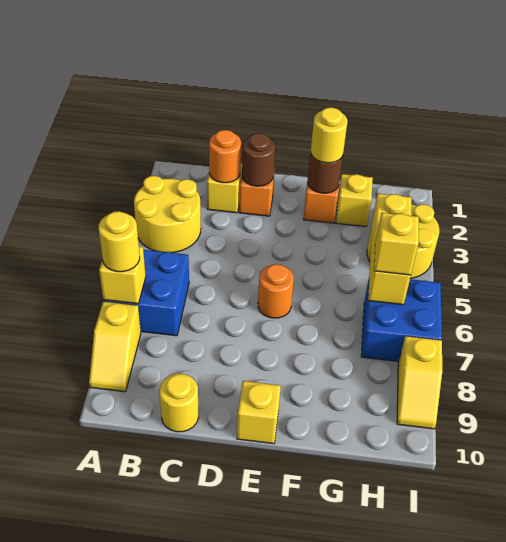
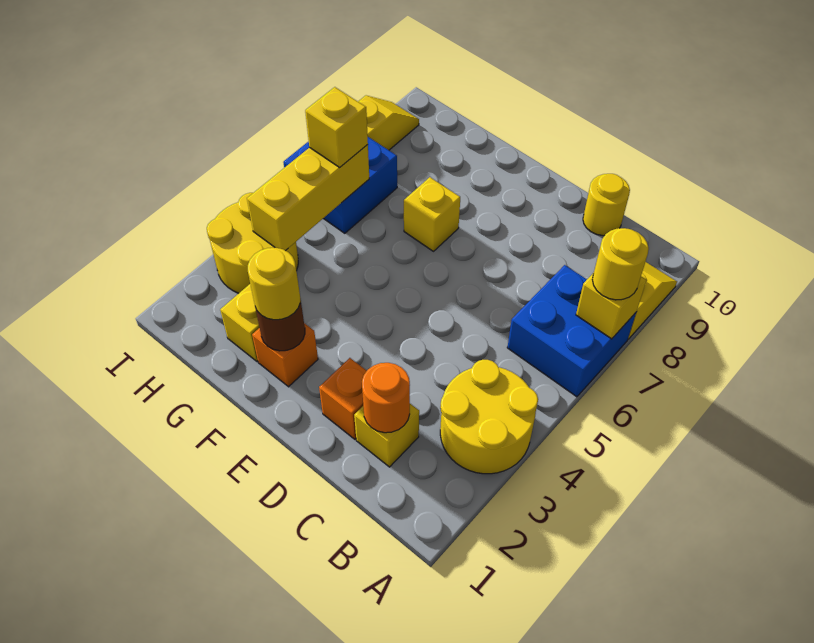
brown 1x1 round brick [242,133,275,186] -> none
orange 1x1 round brick [258,264,294,318] -> none
yellow 1x1 brick [237,381,281,444] -> yellow 1x1 brick moved to [404,177,460,251]

